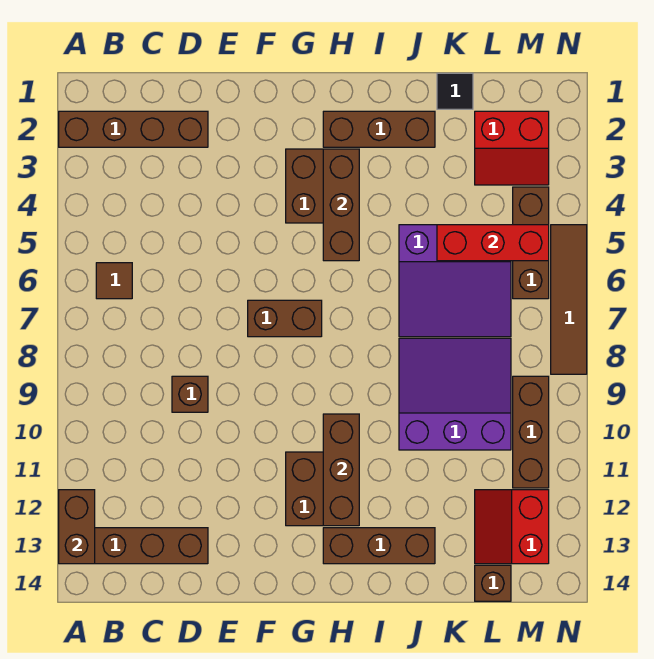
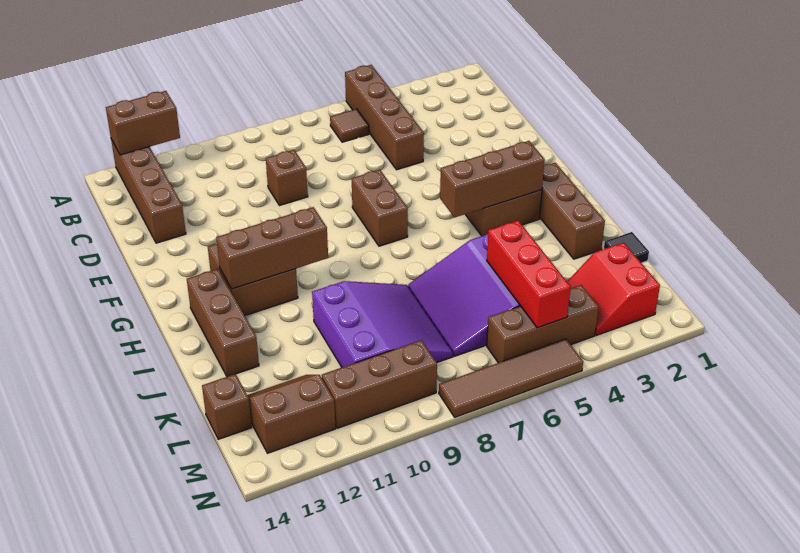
brown 1x4 brick [59,111,208,147] -> brown 1x4 brick moved to [345,65,424,170]
red 2x2 slope [475,490,549,564] -> brown 2x2 slope [247,375,336,453]

